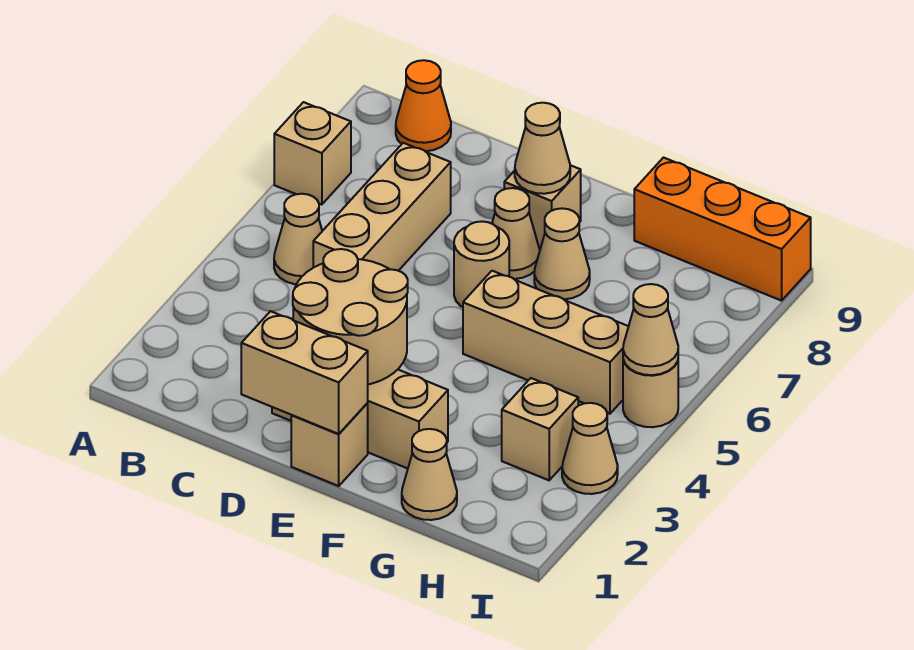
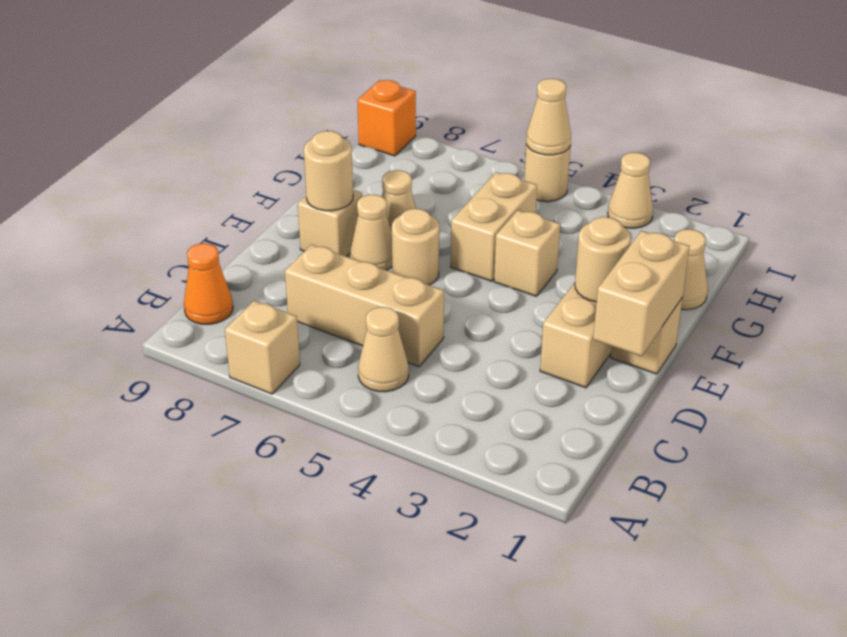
tan 2x2 round brick [293,249,408,384] -> tan 1x1 round brick [575,217,631,302]
tan 1x1 cone [515,103,570,194] -> tan 1x1 round brick [304,131,353,211]
tan 1x3 brick [463,271,629,414] -> tan 1x2 brick [451,172,537,281]
orange 1x3 brick [634,158,811,301] -> orange 1x1 brick [357,80,416,156]
tan 1x1 brick [502,378,578,480] -> tan 1x1 brick moved to [494,210,560,296]

